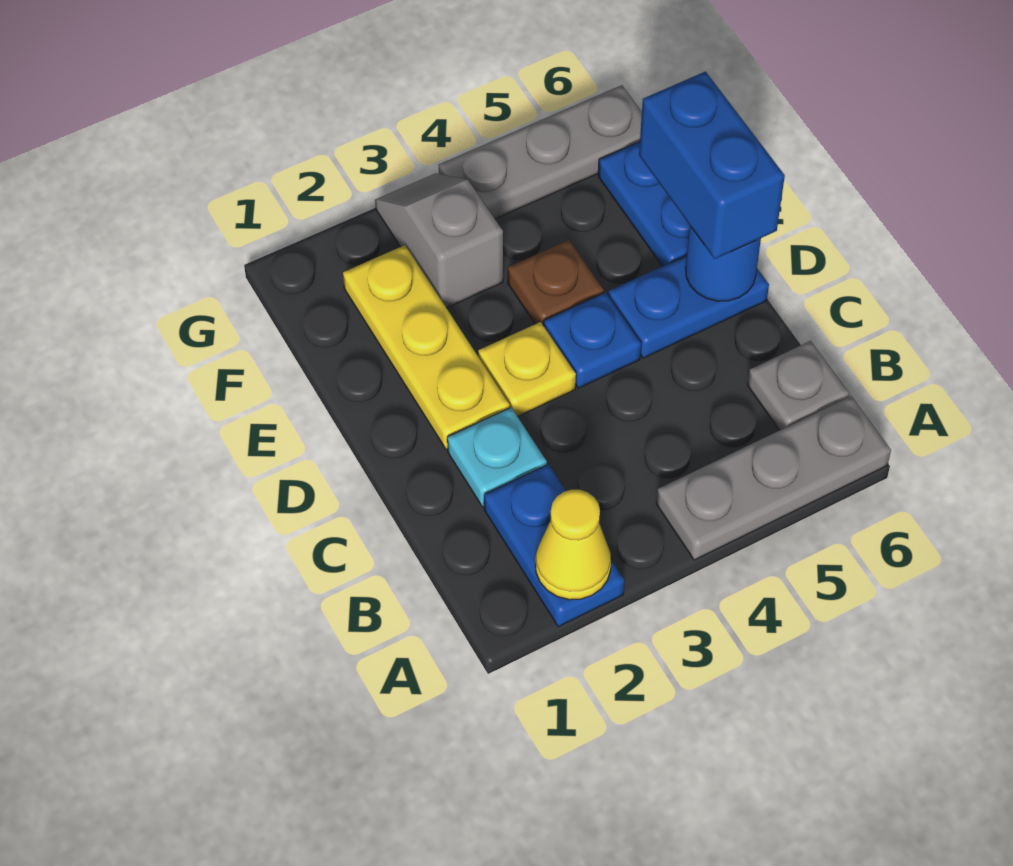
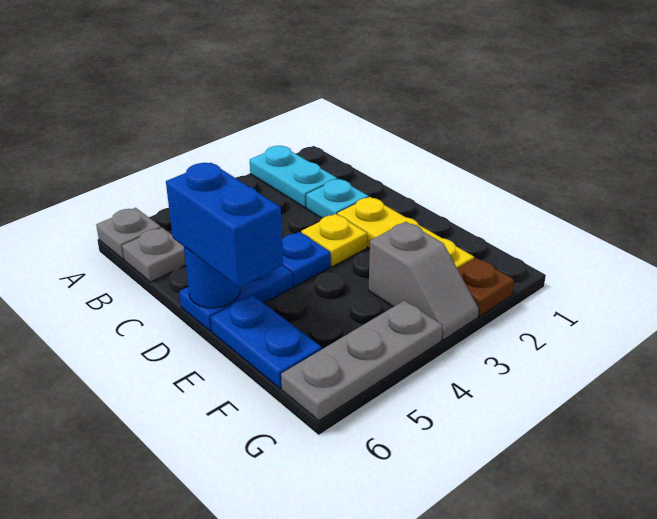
blue 1x2 plate [484,464,625,627] -> cyan 1x2 plate [250,146,337,208]
yellow 1x1 cone [536,490,611,600] -> none
grey 1x3 plate [656,396,891,560] -> grey 1x1 plate [96,208,161,260]
brown 1x1 plate [508,240,604,326] -> brown 1x1 plate moved to [458,258,514,316]

